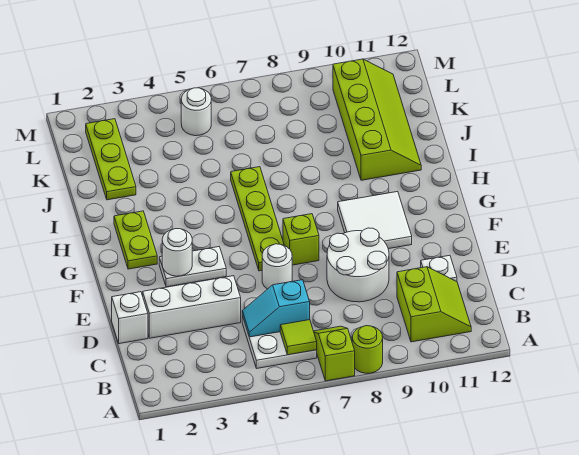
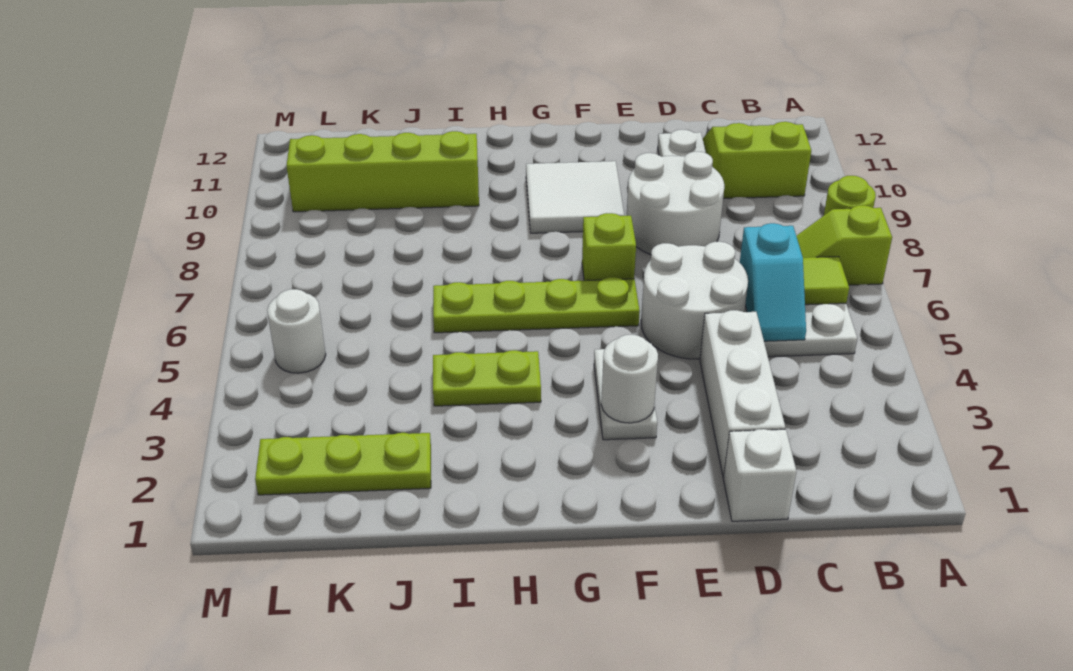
white 1x1 round brick [262,244,292,289] -> white 2x2 round brick [641,242,748,359]
lime 1x2 plate [114,211,157,269] -> lime 1x2 plate moved to [433,350,541,406]

